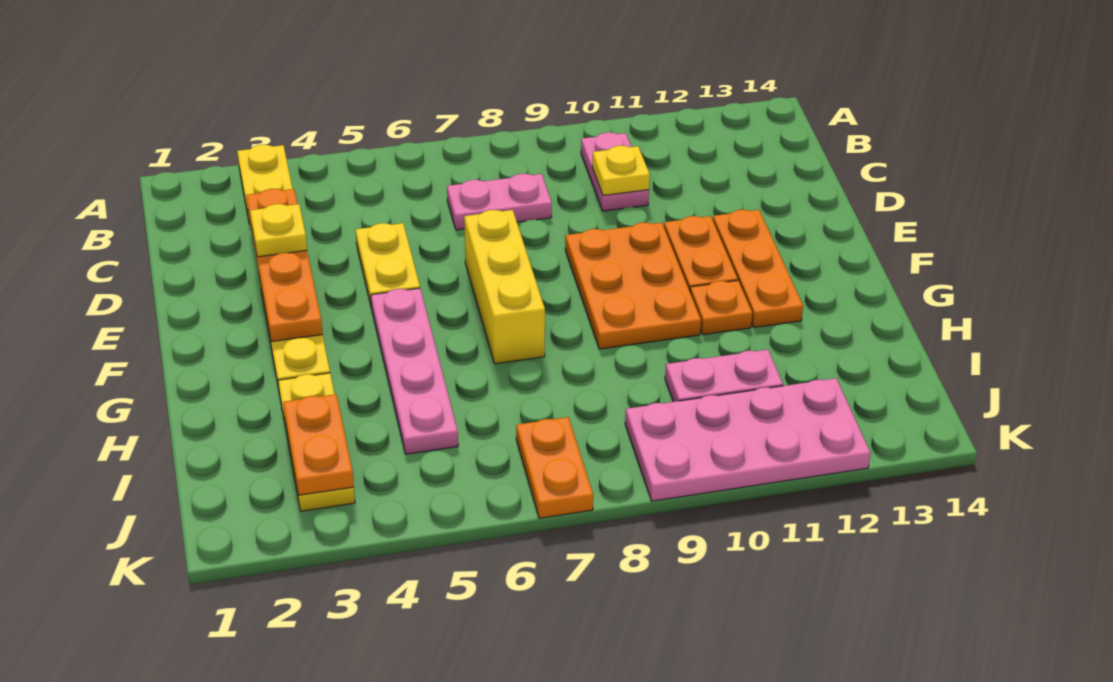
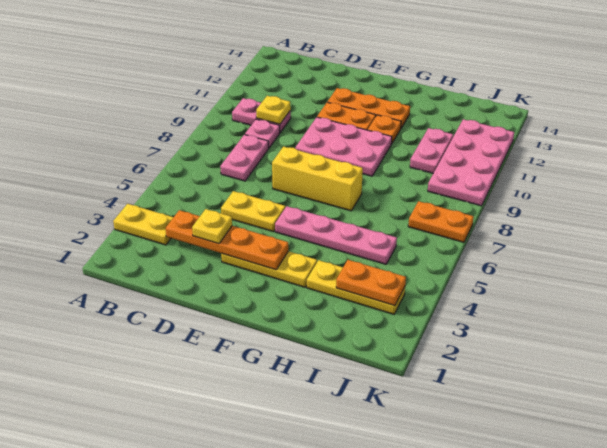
none -> pink 1x1 plate [245,119,280,148]
orange 2x3 plate [565,222,701,349] -> pink 2x3 plate [295,117,392,176]

